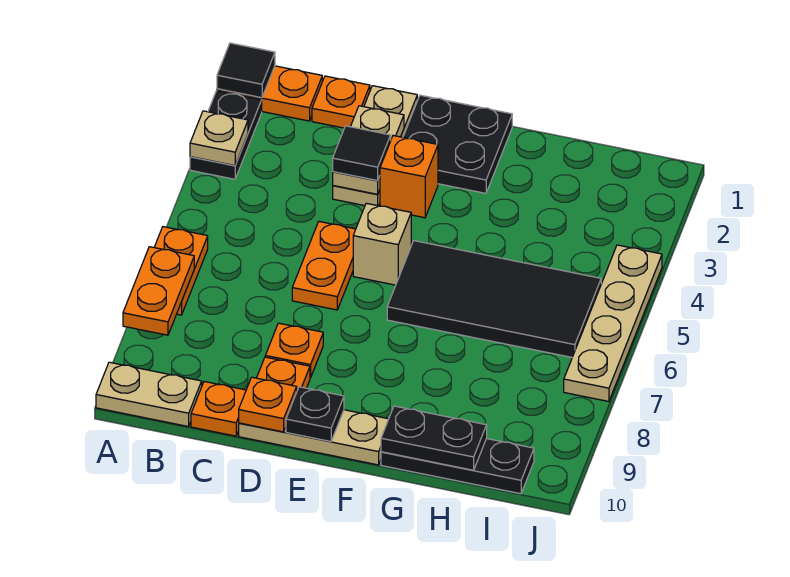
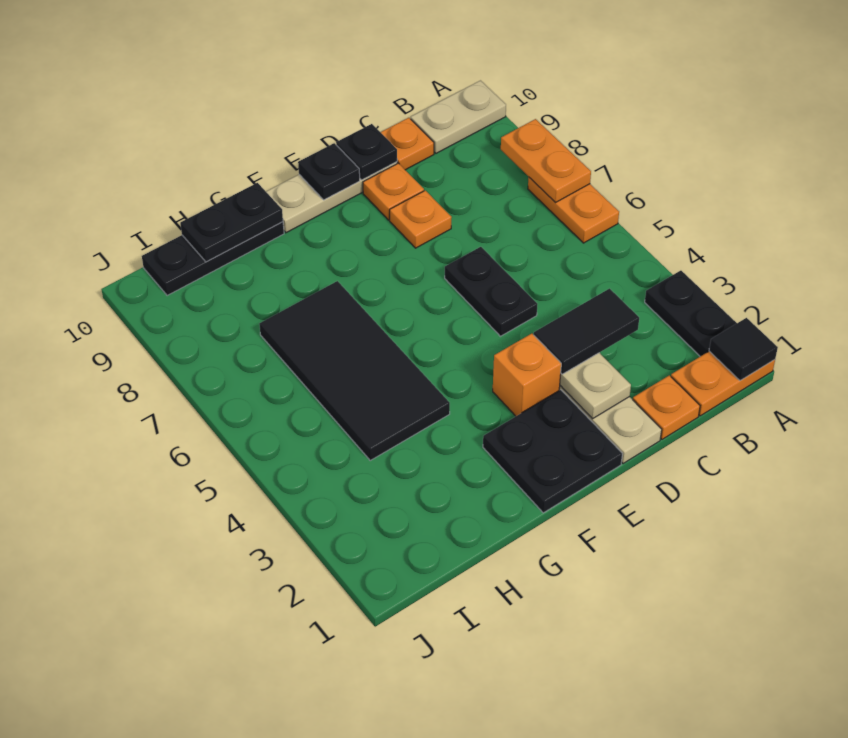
tan 1x1 plate [190,111,248,166] -> none
black 1x1 tile [333,126,391,181] -> black 1x2 tile [534,289,639,374]
orange 1x2 plate [292,222,356,310] -> black 1x2 plate [445,247,537,336]
orange 1x1 plate [239,377,297,432] -> black 1x1 plate [336,124,397,180]
tan 1x1 brick [353,203,411,285] -> none
black 2x4 tile [387,241,601,357] -> black 2x4 tile turned to [259,281,450,460]
tan 1x4 plate [564,245,662,402] -> none

